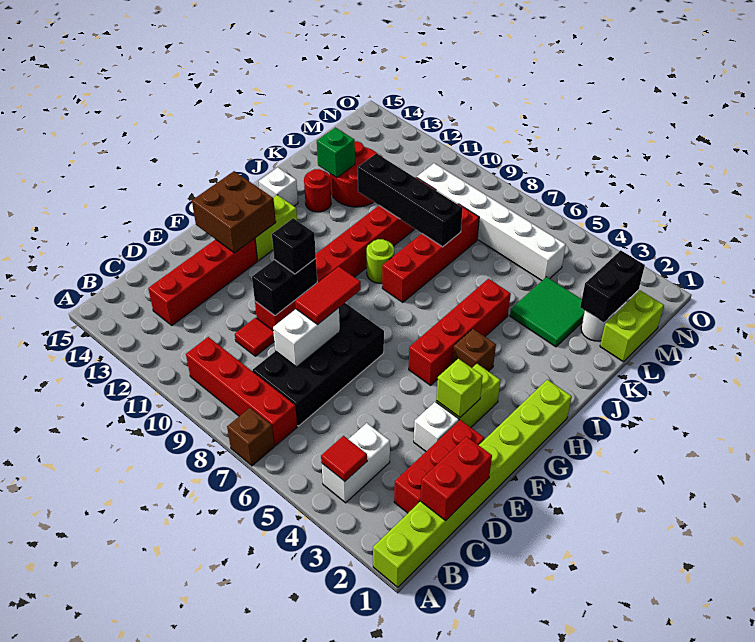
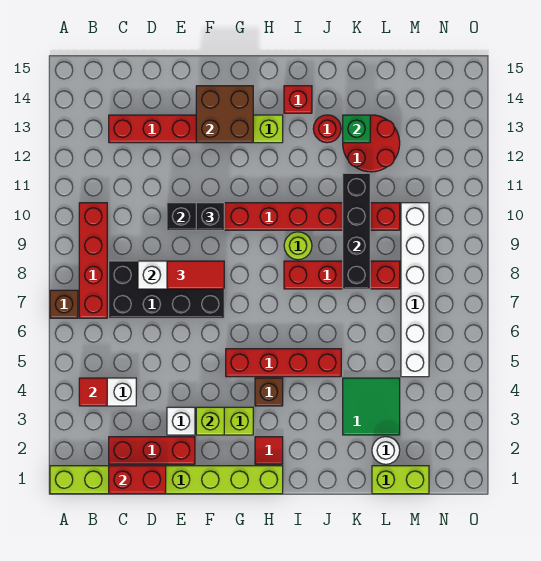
red 1x1 tile [235,318,274,356] -> red 1x1 tile moved to [255,437,283,464]
white 1x1 brick [259,168,298,206] -> red 1x1 brick [284,86,312,113]
black 1x2 brick [580,250,645,322] -> none

